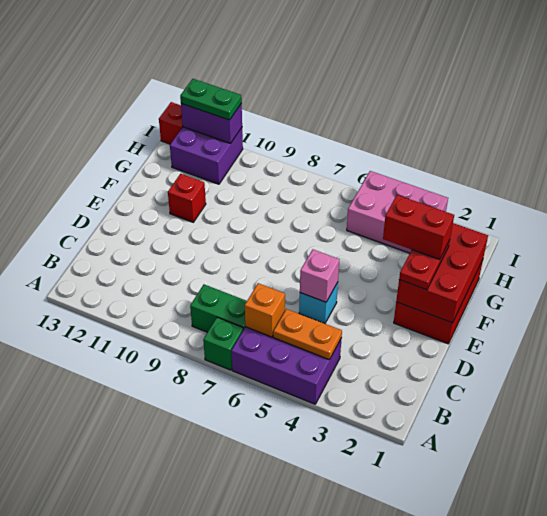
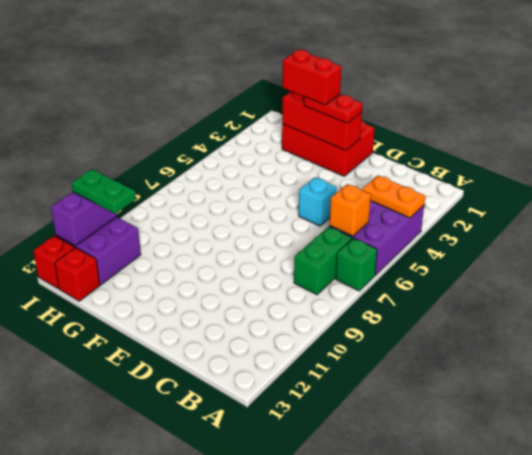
orange 1x2 plate [273,309,342,360] -> orange 1x2 plate turned to [363,175,425,218]
pink 1x1 brick [300,250,339,302] -> none
red 2x3 brick [396,223,488,323] -> red 1x3 brick [282,91,362,150]
red 1x2 brick [383,195,454,259] -> red 1x2 brick turned to [283,50,341,105]
red 1x1 brick [168,174,206,222] -> red 1x1 brick moved to [55,247,100,301]
pink 2x3 brick [347,171,448,253] -> none
green 1x2 plate [180,79,242,120] -> green 1x2 plate turned to [72,169,135,214]

